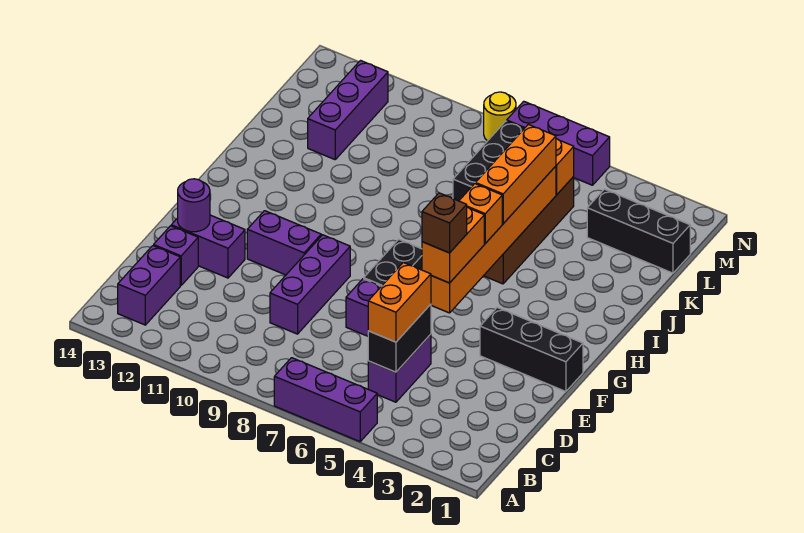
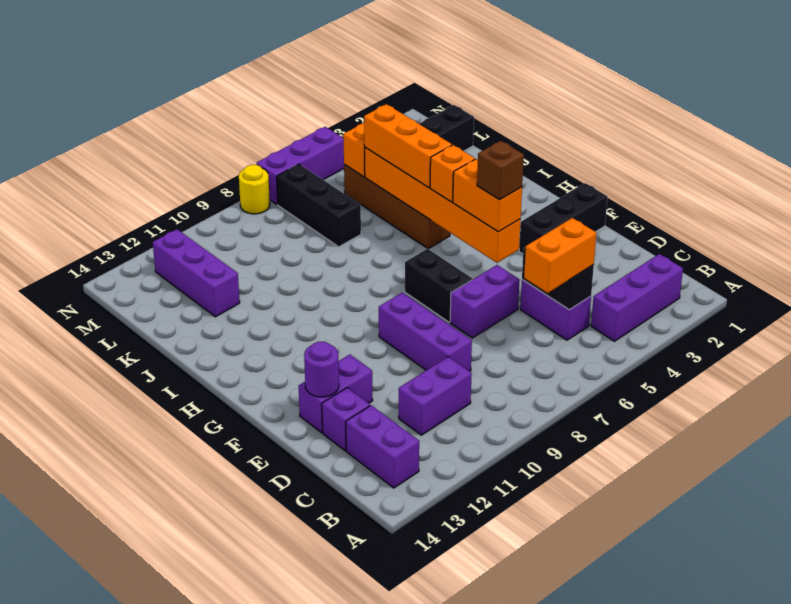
purple 1x3 brick [274,358,377,442] -> purple 1x3 brick moved to [591,254,683,341]
orange 1x2 brick [368,262,431,342] -> orange 1x2 brick turned to [524,218,596,293]
purple 1x2 brick [247,211,321,275] -> purple 1x2 brick moved to [399,357,472,435]

